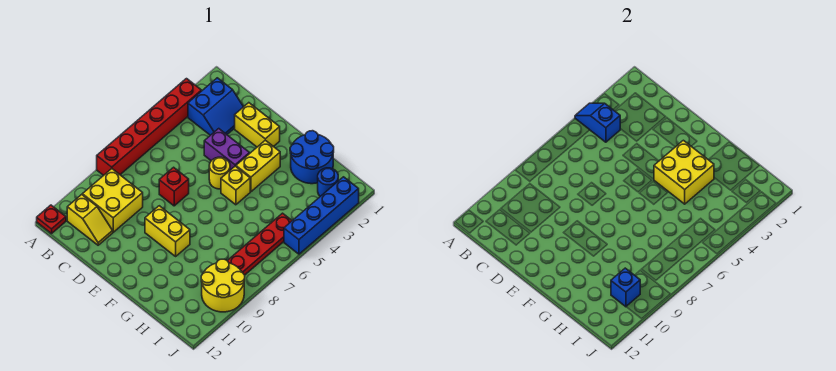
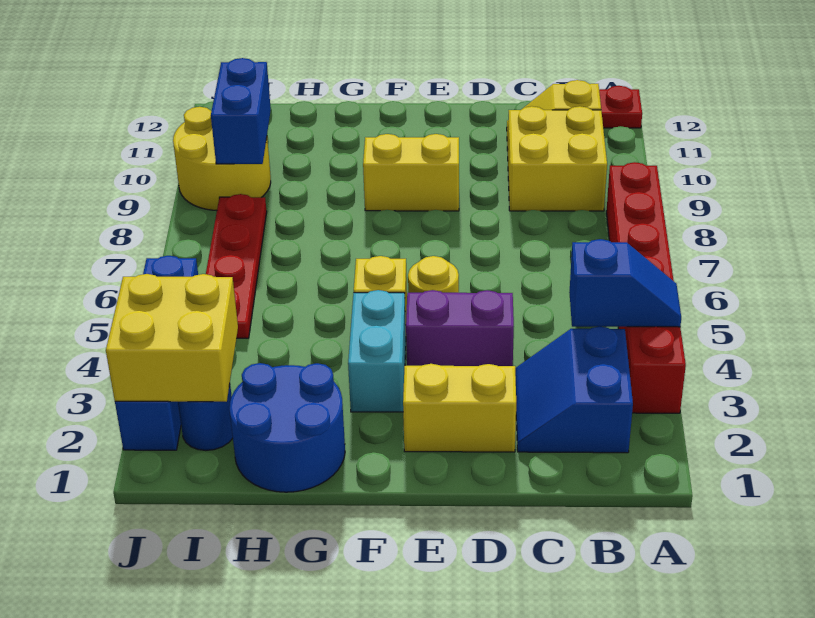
red 1x1 brick [159,167,189,206] -> none
yellow 1x2 brick [236,140,280,192] -> cyan 1x2 brick [348,290,406,412]
yellow 2x2 brick [654,140,714,204] -> yellow 2x2 brick moved to [106,274,238,402]
blue 1x1 brick [611,268,640,307] -> blue 1x2 brick [211,58,271,164]

